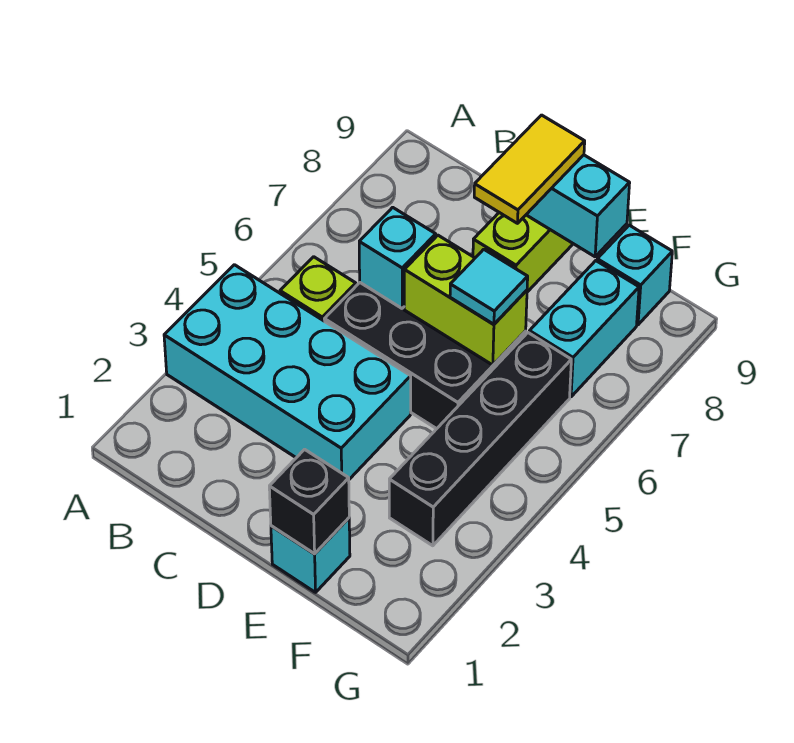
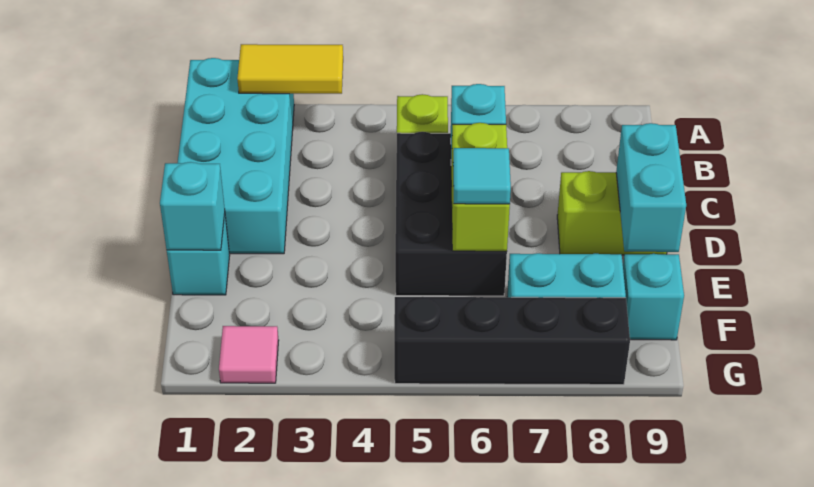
cyan 2x4 brick [164,265,411,479] -> cyan 2x4 brick moved to [177,58,294,254]
yellow 1x2 tile [474,115,585,223] -> yellow 1x2 tile moved to [237,44,343,94]
black 1x1 brick [269,449,349,554] -> cyan 1x1 brick [160,162,225,250]
black 1x4 brick [389,333,571,546] -> black 1x4 brick moved to [394,297,630,385]
none -> pink 1x1 tile [219,326,279,383]

